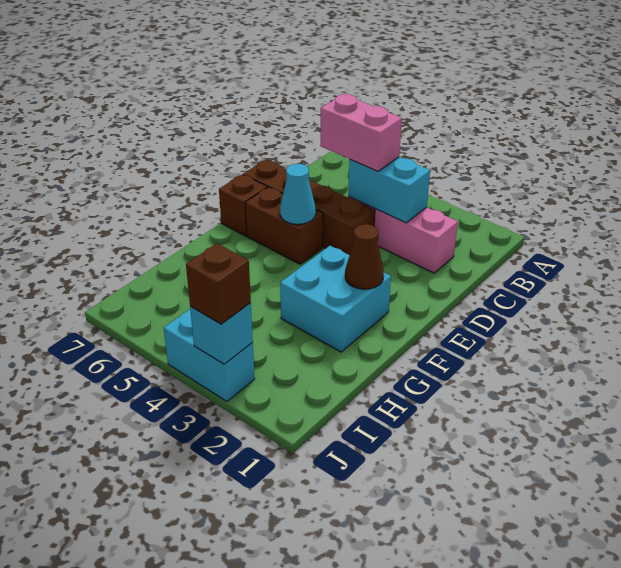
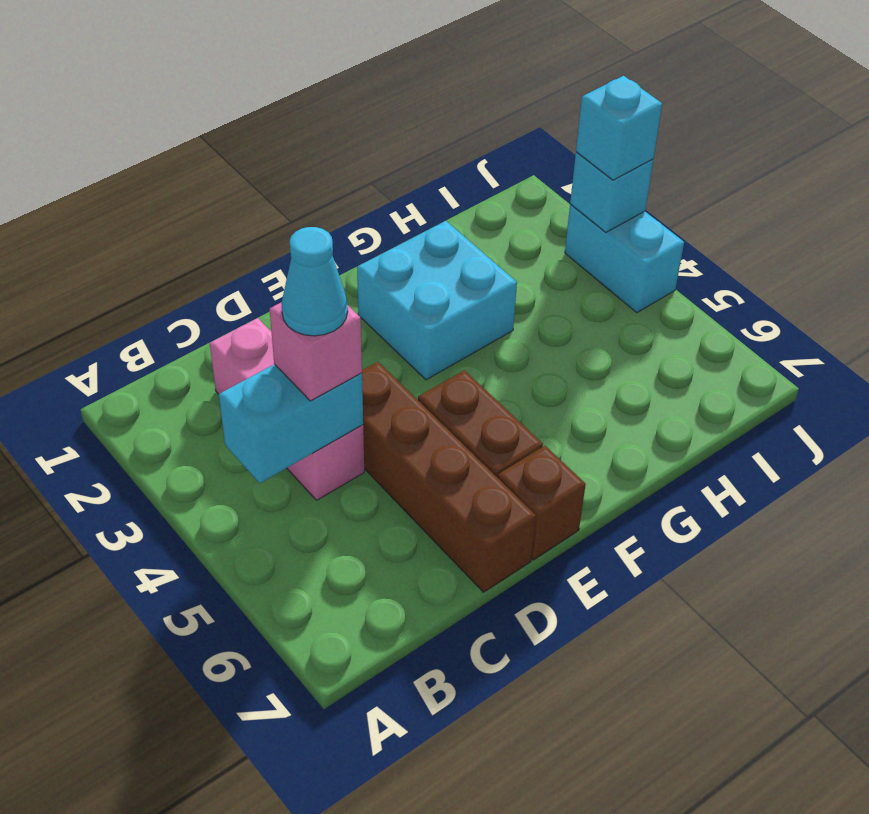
cyan 1x2 brick [348,157,430,223] -> cyan 1x2 brick turned to [219,364,363,483]
pink 1x2 brick [320,94,402,171] -> pink 1x1 brick [270,303,362,401]
cyan 1x1 cone [280,164,316,224] -> cyan 1x1 cone moved to [281,227,348,336]
brown 1x1 cone [345,224,384,289] -> none
brown 1x1 brick [186,243,251,324] -> cyan 1x1 brick [576,76,662,180]

